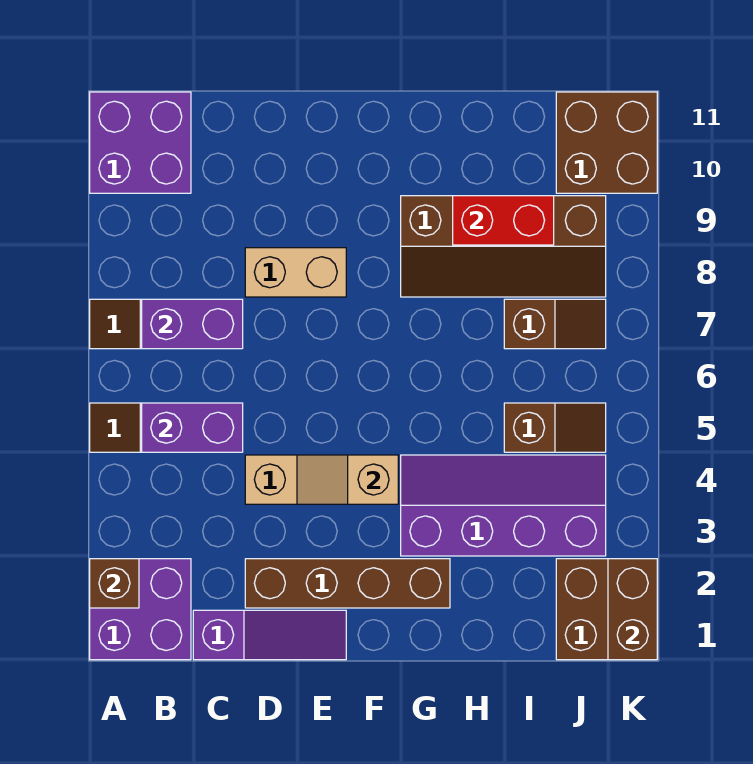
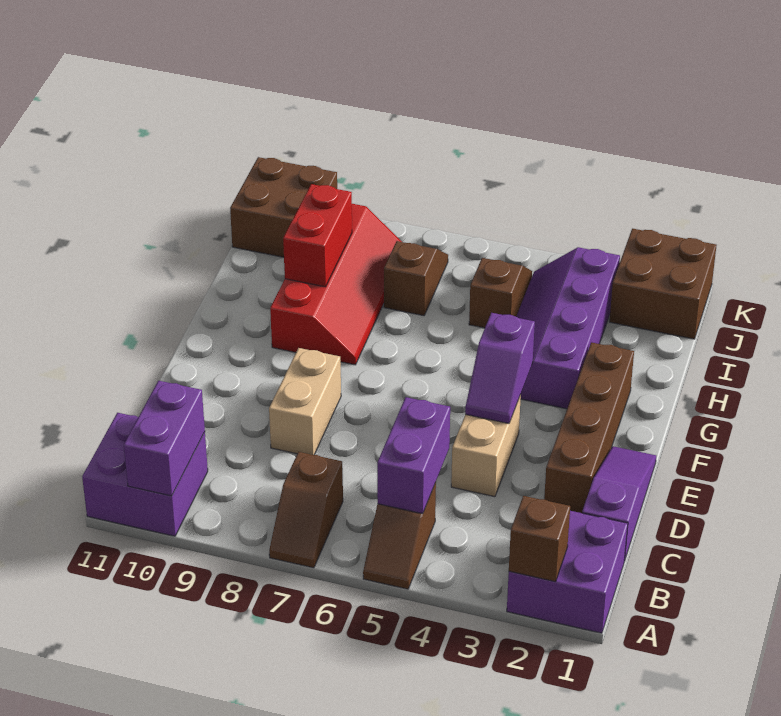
purple 1x2 brick [142,299,243,349] -> purple 1x2 brick moved to [124,381,205,496]
tan 1x2 slope [297,455,398,504] -> purple 1x2 slope [465,313,535,424]
brown 2x4 slope [401,196,606,297] -> red 2x4 slope [270,204,402,365]
brown 1x2 brick [608,559,657,660] -> none

